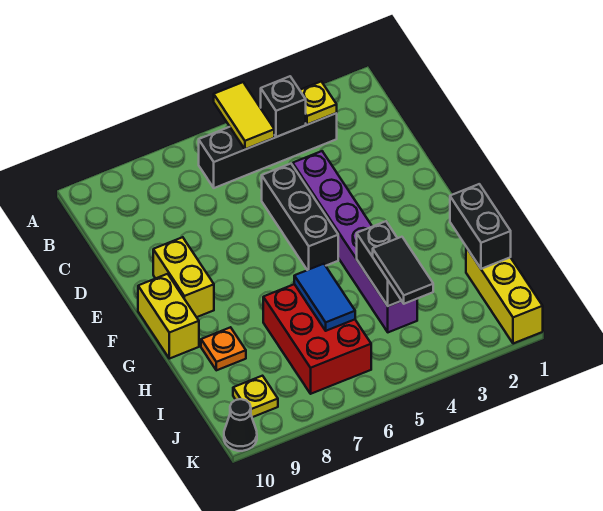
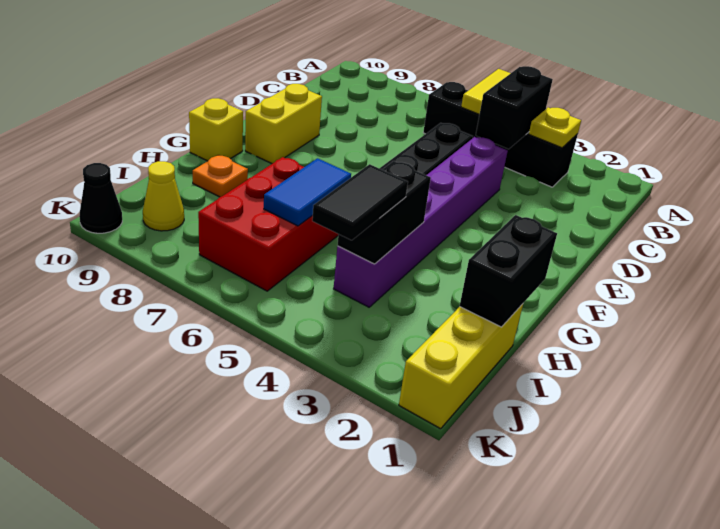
black 1x1 brick [261,76,306,137] -> black 1x2 brick [476,66,553,149]
yellow 1x2 brick [138,274,199,359] -> yellow 1x1 brick [189,98,243,161]
yellow 1x1 plate [233,376,278,417] -> yellow 1x1 cone [143,161,184,231]

